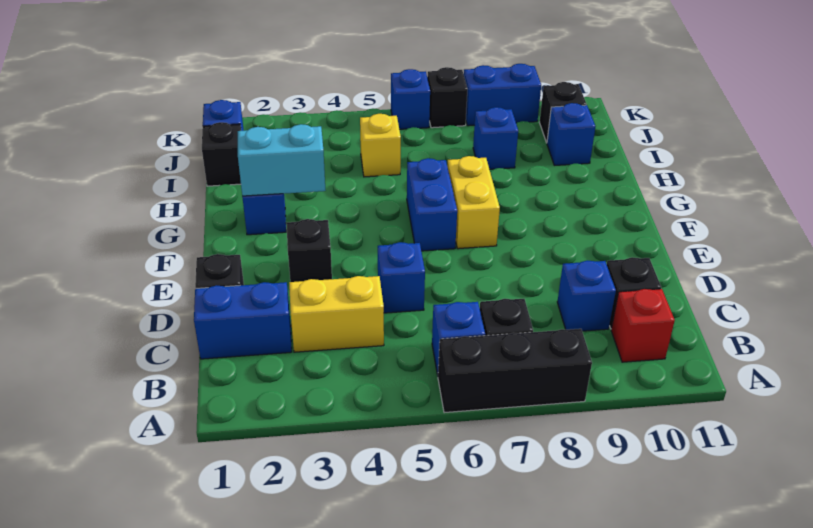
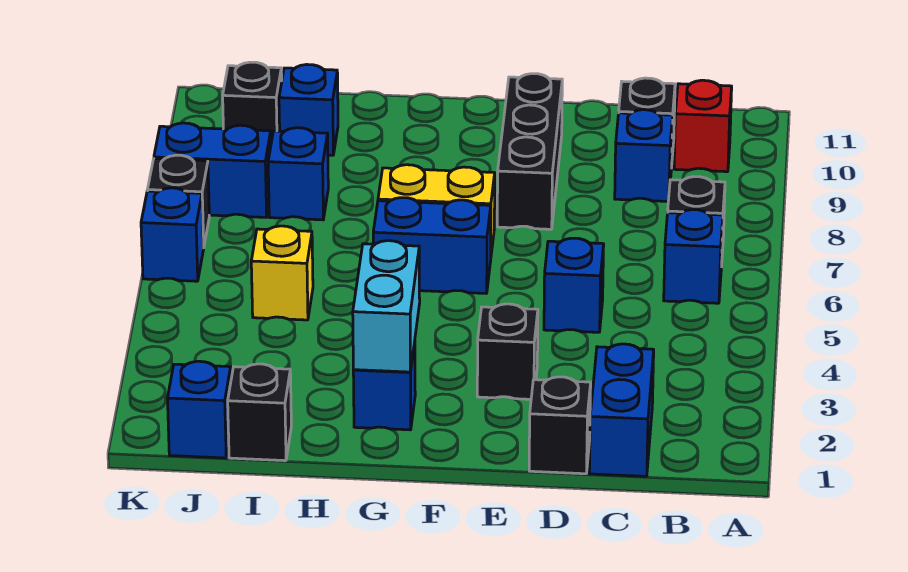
black 1x3 brick [438,329,592,413] -> black 1x3 brick moved to [497,74,562,229]
yellow 1x2 brick [289,276,384,352] -> none
blue 1x2 brick [464,64,541,126] -> blue 1x2 brick turned to [154,123,271,217]

